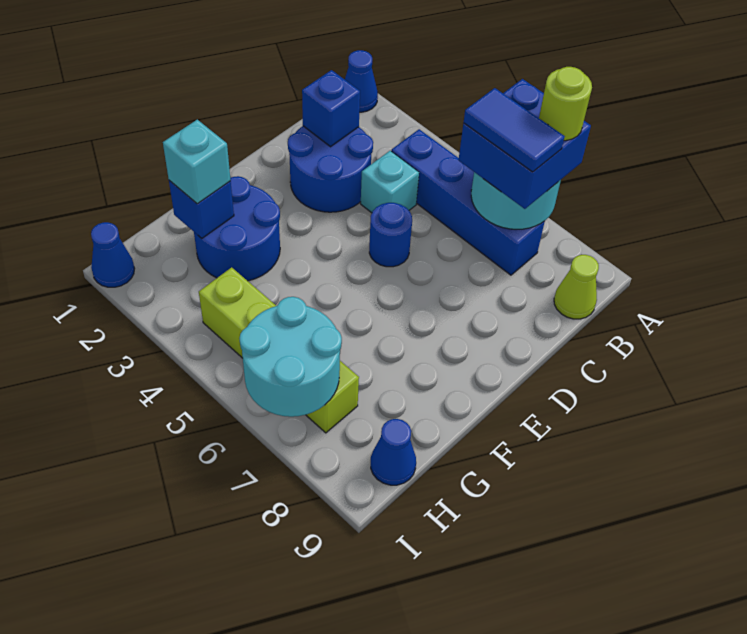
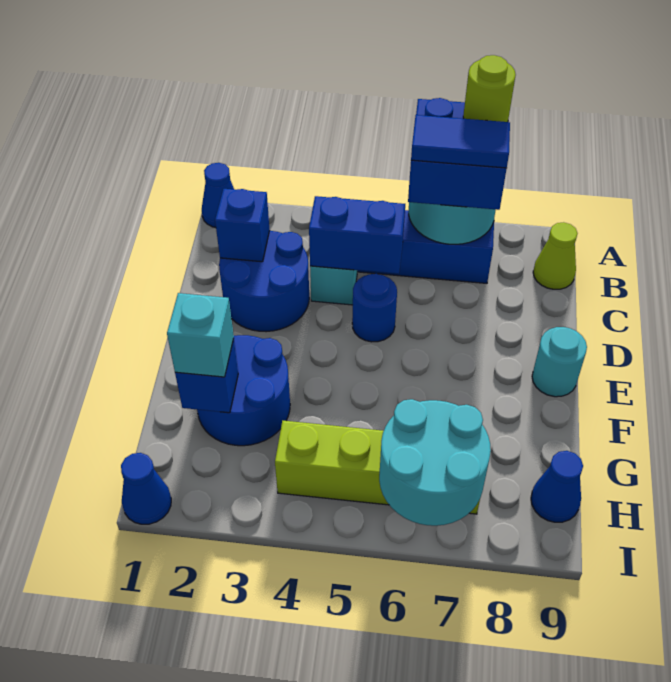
none -> blue 1x2 brick [309,196,405,274]
none -> cyan 1x1 round brick [532,327,587,397]

